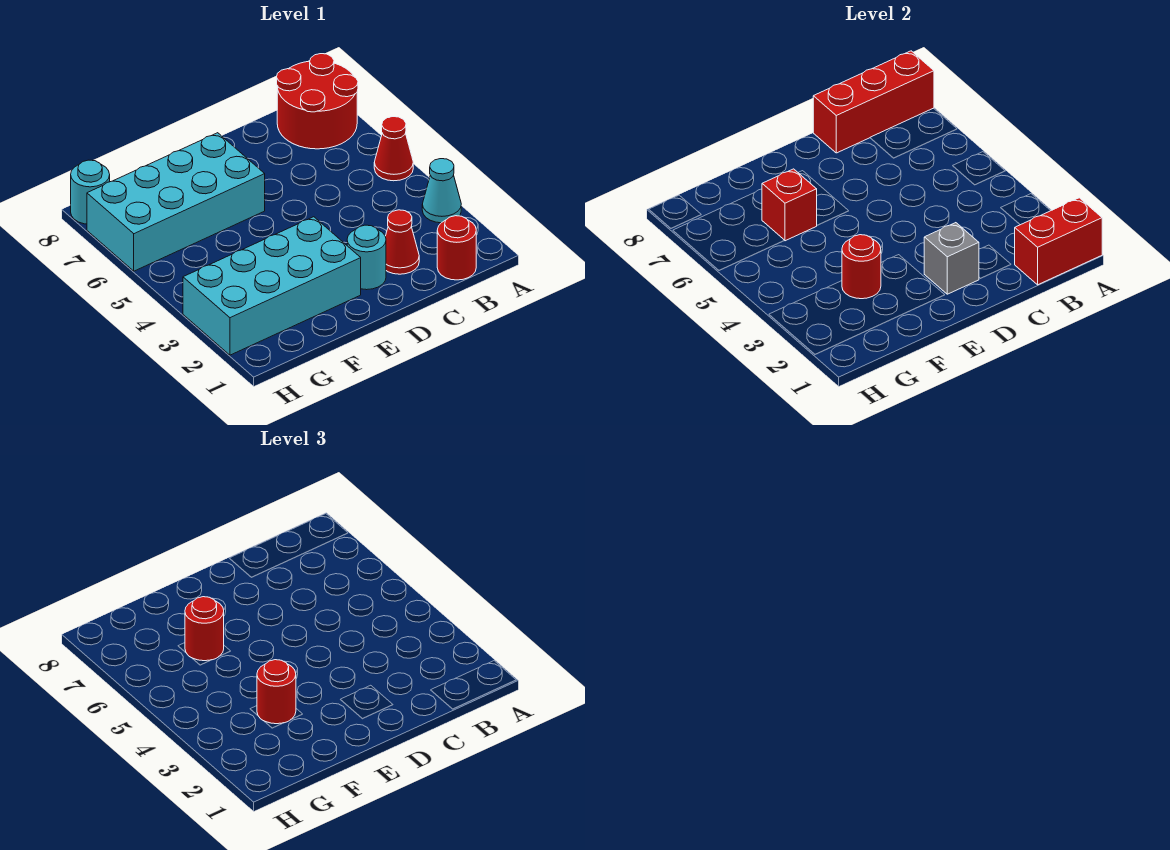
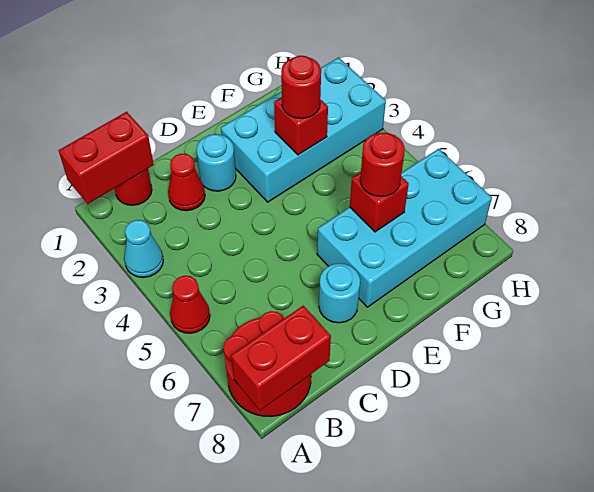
red 1x3 brick [813,51,934,153] -> red 1x2 brick [231,306,331,410]
grey 1x1 brick [924,223,979,294] -> none
red 1x1 round brick [842,235,881,299] -> red 1x1 brick [274,97,328,155]
cyan 1x1 round brick [71,160,110,224] -> cyan 1x1 round brick moved to [319,263,360,323]

